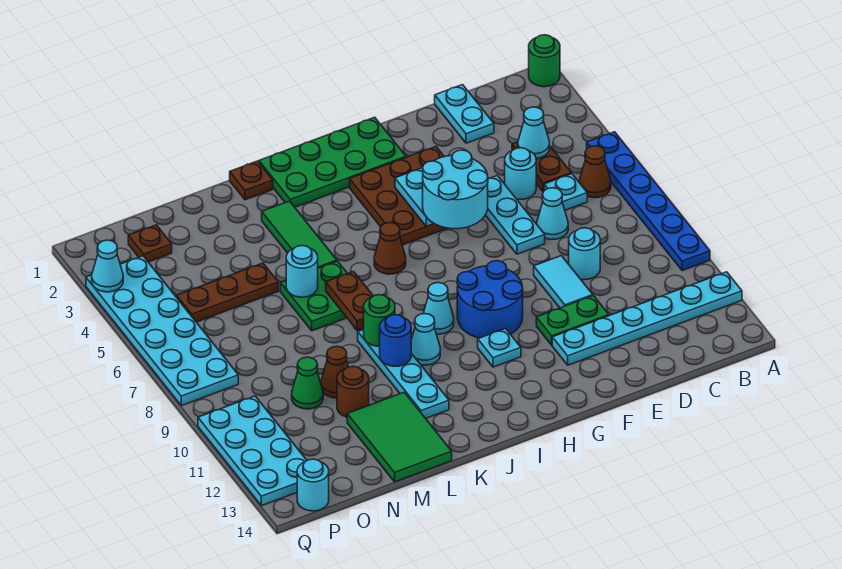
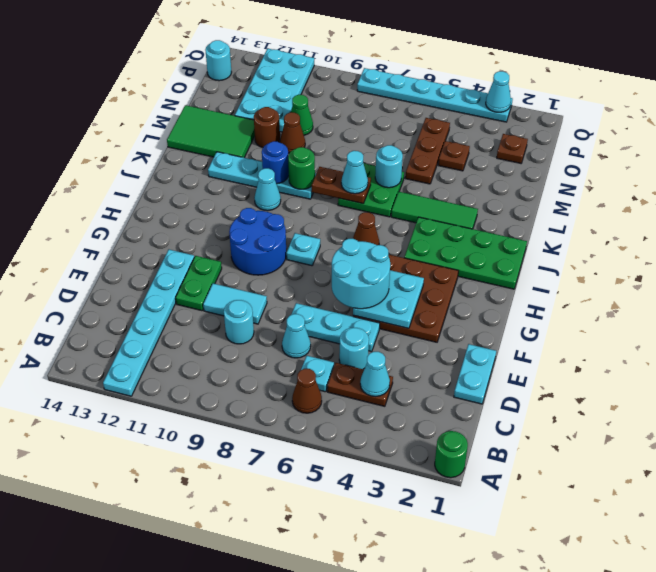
blue 1x6 plate [587,132,710,271] -> none
cyan 1x2 plate [435,85,494,143] -> cyan 1x2 plate turned to [454,344,496,404]
green 2x4 plate [259,117,406,207] -> green 2x4 plate turned to [404,217,527,289]
cyan 1x1 plate [478,329,521,367] -> cyan 1x1 plate moved to [286,233,320,266]
cyan 1x1 cone [423,283,454,334] -> cyan 1x1 cone moved to [341,151,368,194]
brown 1x1 plate [230,161,273,200] -> brown 1x1 plate moved to [438,141,470,171]
cyan 2x6 plate [86,256,238,406] -> cyan 1x6 plate [357,68,513,122]
cyan 2x4 plate [198,396,307,506] -> cyan 2x4 plate turned to [235,49,314,132]

